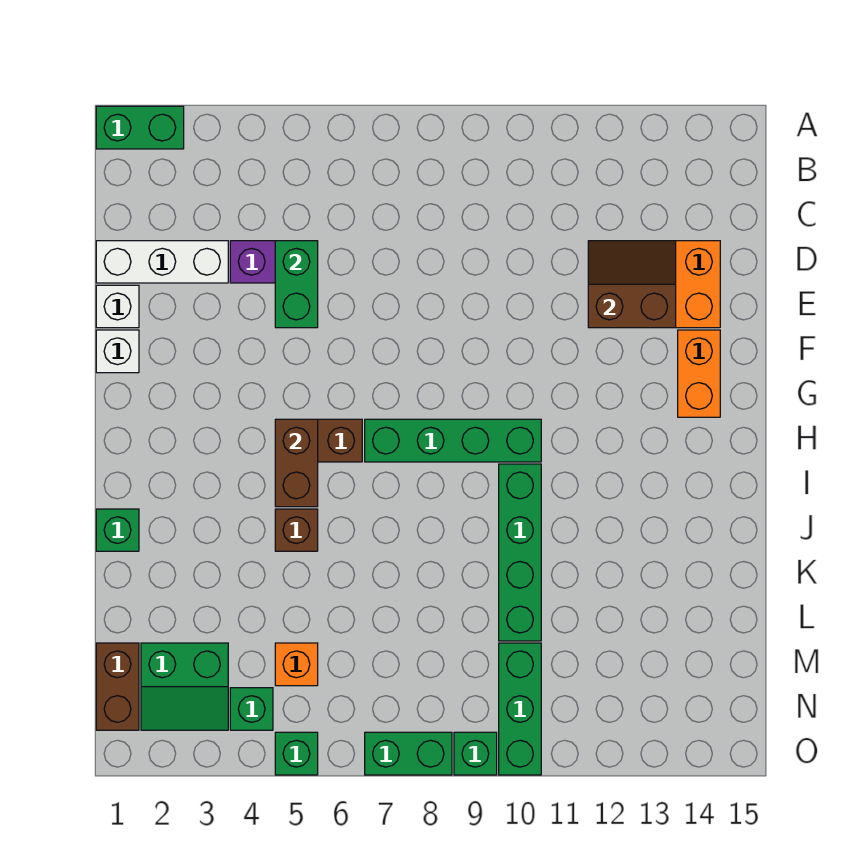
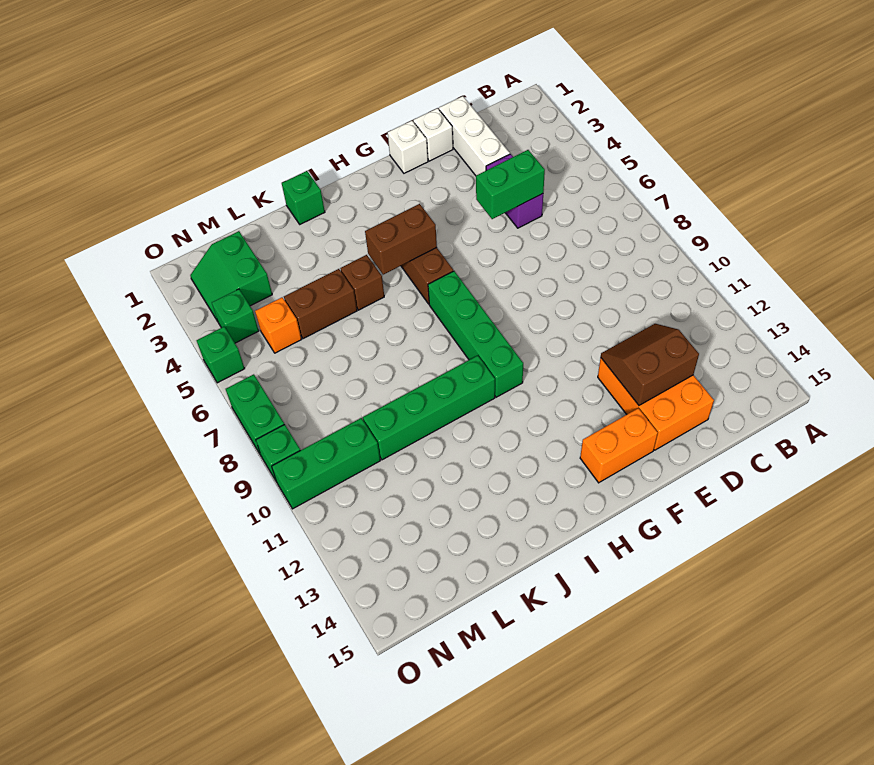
green 1x2 brick [96,106,184,149] -> none
brown 2x2 slope [588,241,676,328] -> brown 2x2 slope turned to [601,324,699,405]
brown 1x2 brick [96,643,139,730] -> brown 1x2 brick moved to [284,269,357,339]

